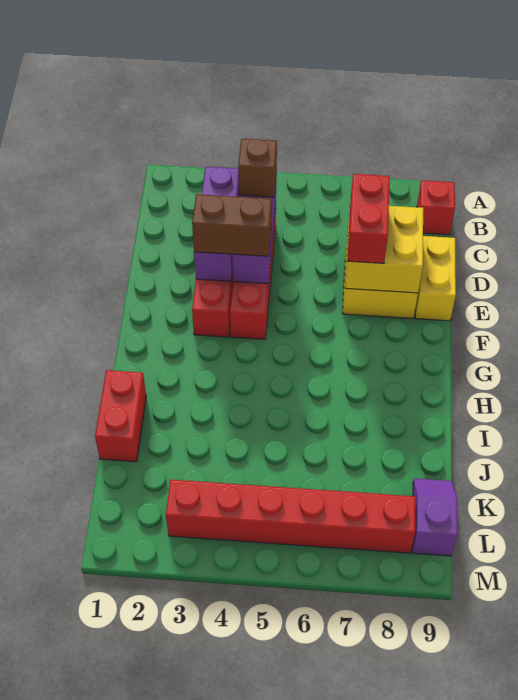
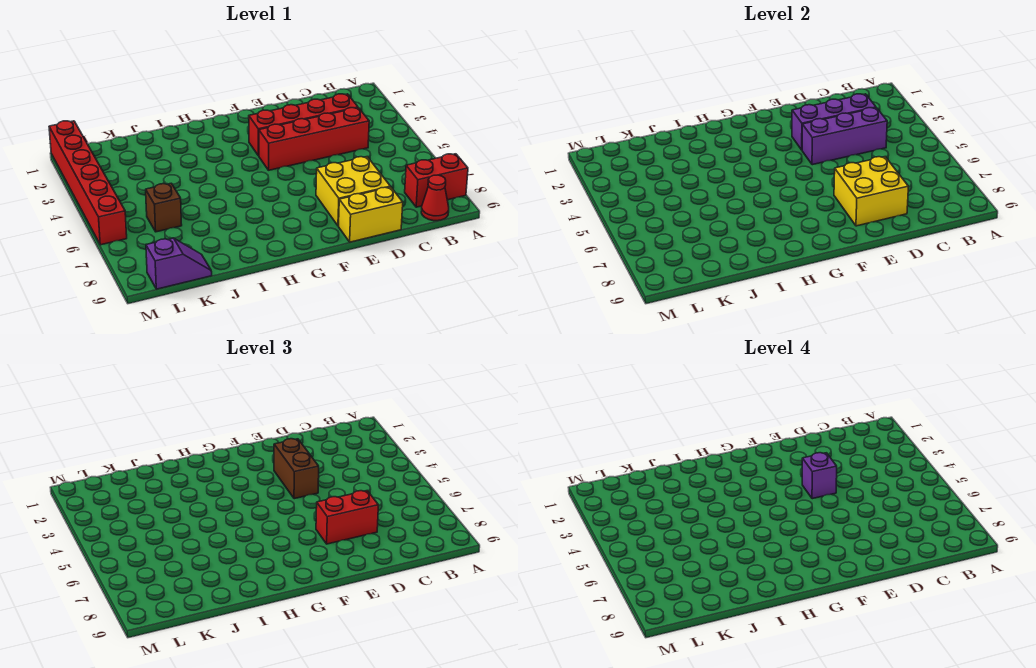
red 1x1 brick [417,180,455,235] -> red 1x1 cone [421,175,449,221]
brown 1x1 brick [238,139,277,197] -> brown 1x1 brick moved to [146,183,182,232]
none -> purple 1x1 brick [802,453,837,499]
red 1x2 brick [95,370,146,462] -> red 1x2 brick moved to [405,154,468,207]
red 1x6 brick [166,480,416,553] -> red 1x6 brick moved to [49,121,127,245]

